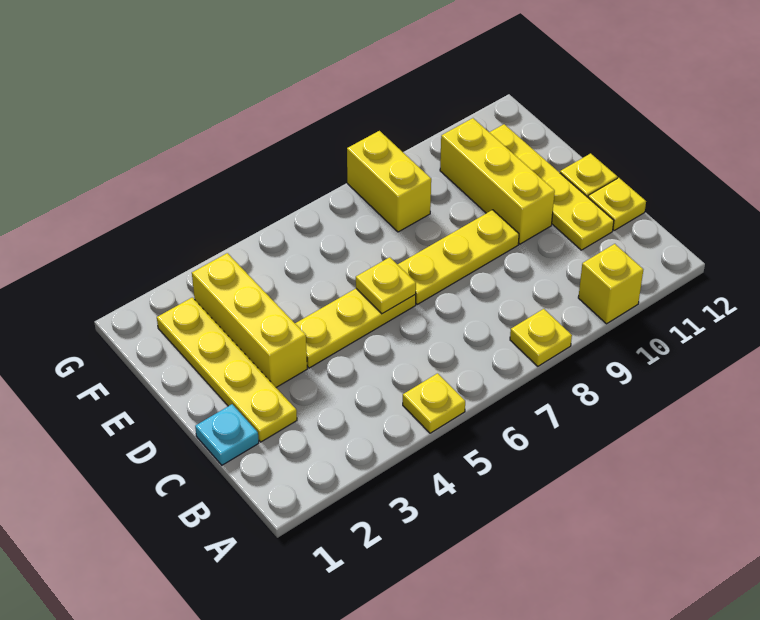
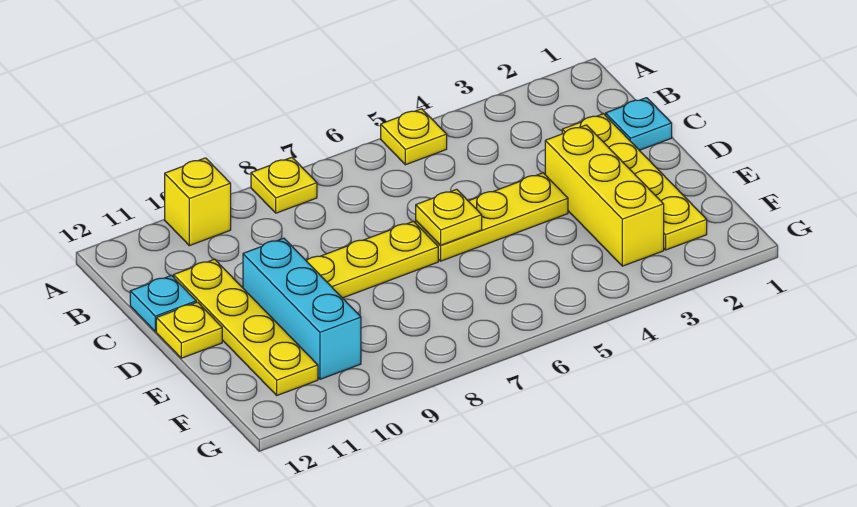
yellow 1x1 plate [588,178,646,231] -> cyan 1x1 plate [130,275,196,331]
yellow 1x3 brick [440,118,555,244] -> cyan 1x3 brick [243,238,361,379]
yellow 1x2 brick [347,131,431,232] -> none

